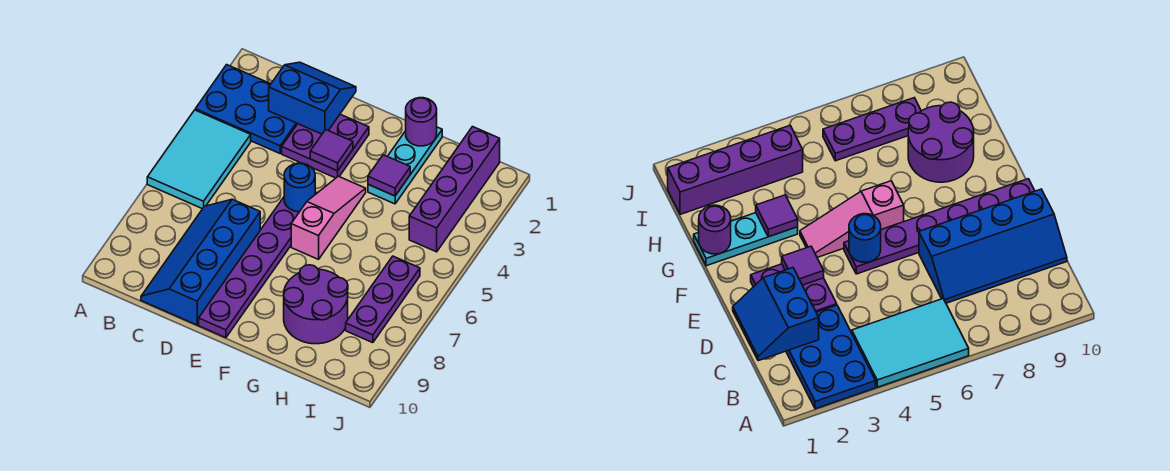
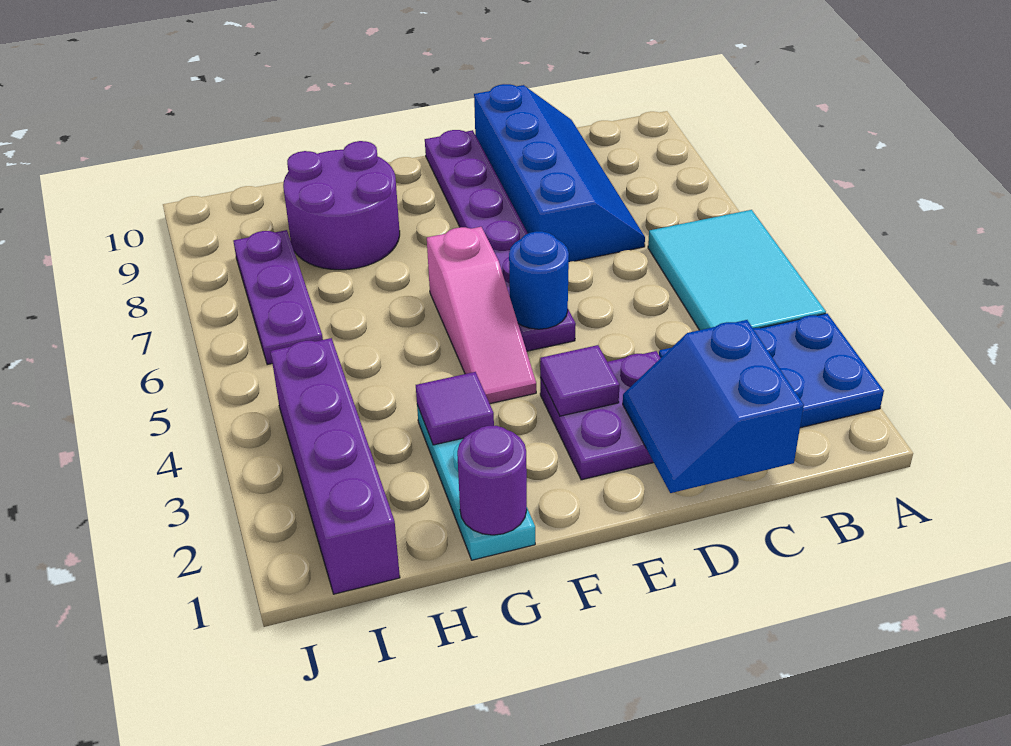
blue 2x2 slope [269,62,356,134] -> blue 2x2 slope turned to [623,320,804,493]

